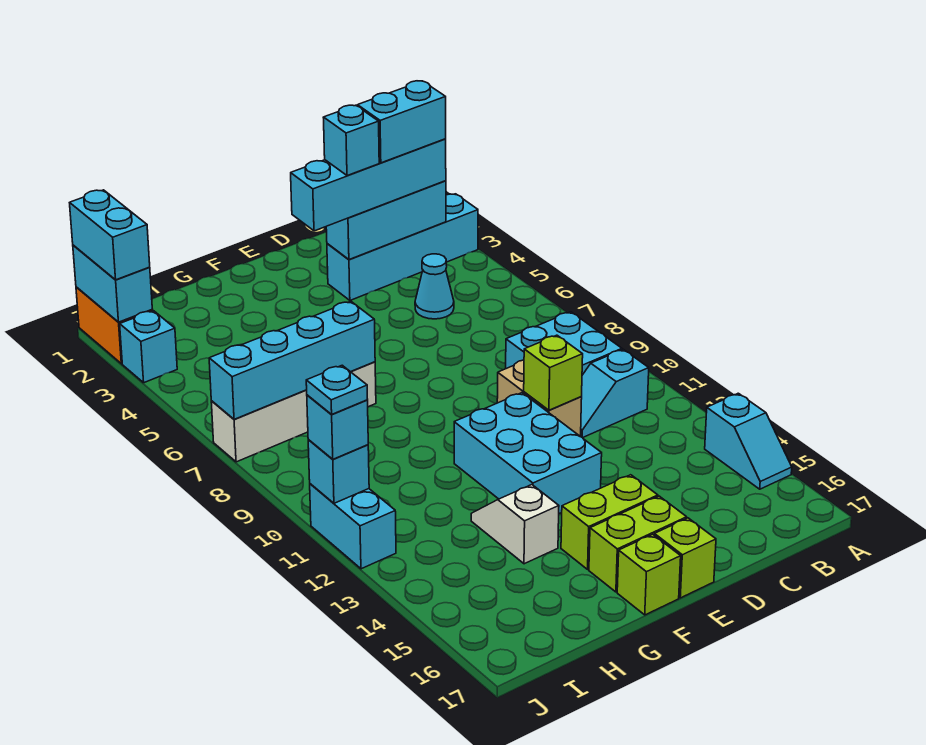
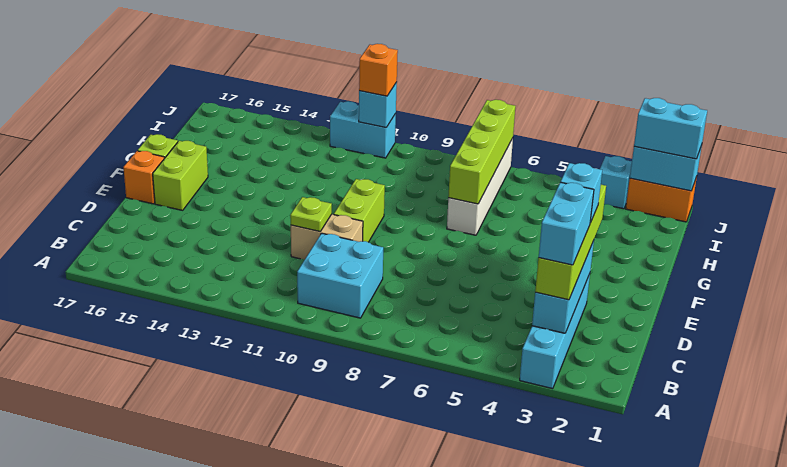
cyan 1x2 slope [705,393,792,489] -> none
cyan 1x4 brick [291,139,446,231] -> lime 1x4 brick [535,185,606,300]
cyan 1x2 slope [581,349,649,438] -> none
cyan 1x1 cone [415,254,454,319] -> none
lime 1x1 brick [524,335,583,410] -> lime 1x1 plate [290,197,332,232]
cyan 2x3 brick [454,393,602,513] -> none
lime 1x2 brick [561,475,658,569] -> lime 1x2 brick moved to [334,179,385,242]
lime 1x1 brick [654,518,716,598] -> orange 1x1 brick [123,151,164,204]
cyan 1x4 brick [209,301,375,419] -> lime 1x4 brick [448,100,515,204]
white 1x2 slope [471,485,559,564] -> none
cyan 1x1 brick [307,395,368,459] -> orange 1x1 brick [359,44,398,96]
cyan 1x1 plate [306,365,368,415] -> none

